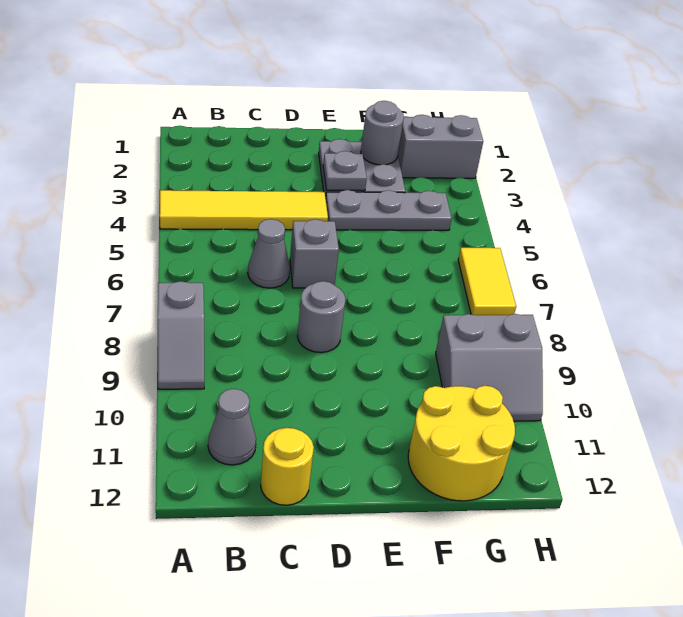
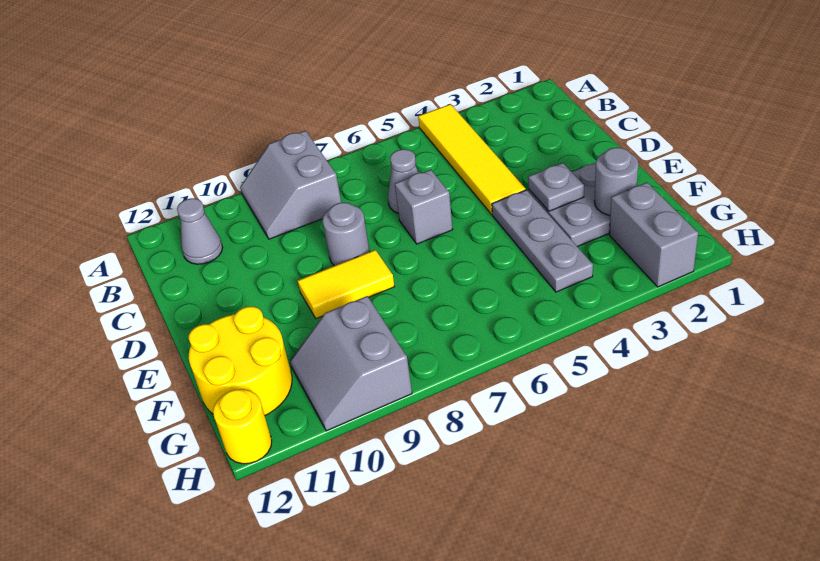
grey 1x2 slope [158,281,204,389] -> grey 2x2 slope [240,131,341,239]
yellow 1x1 round brick [261,428,314,505] -> yellow 1x1 round brick moved to [213,389,272,464]
yellow 1x2 tile [458,248,516,315] -> yellow 1x2 tile moved to [298,250,395,319]

